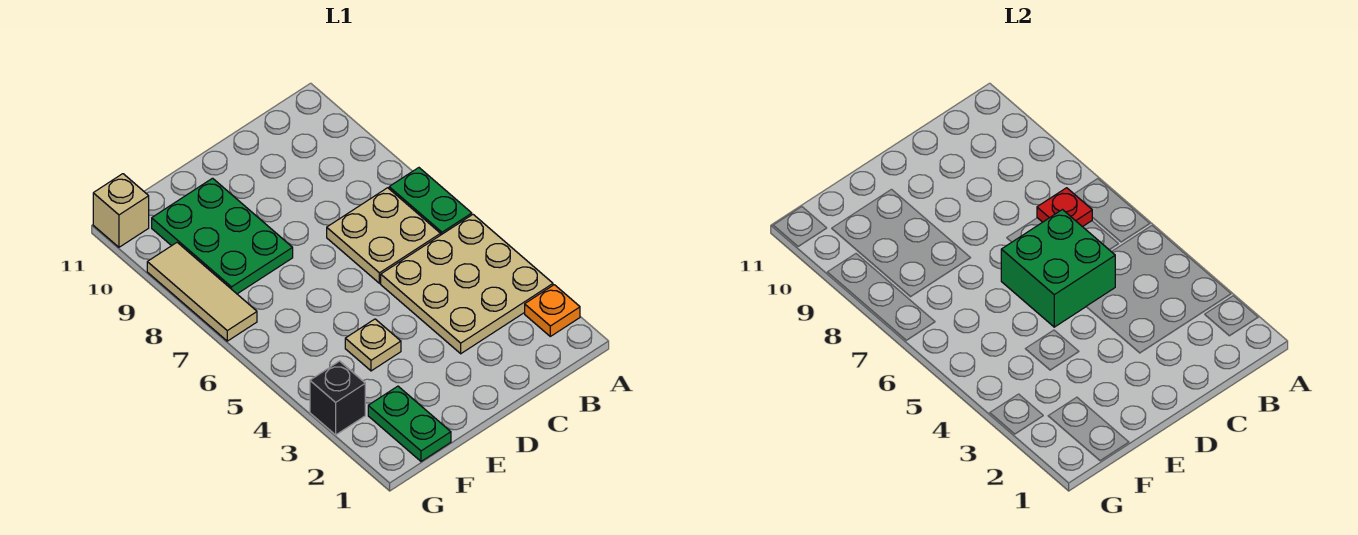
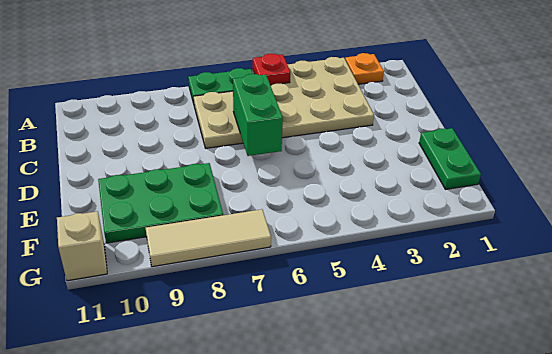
red 1x1 plate [1037,188,1092,227] -> red 1x1 plate moved to [253,54,290,85]
green 2x2 brick [1001,210,1115,327] -> green 1x2 brick [233,74,283,156]
tan 1x1 plate [345,319,401,371] -> none
green 1x2 plate [368,386,451,461] -> green 1x2 plate turned to [419,128,481,189]
black 1x1 brick [310,361,365,435] -> none

